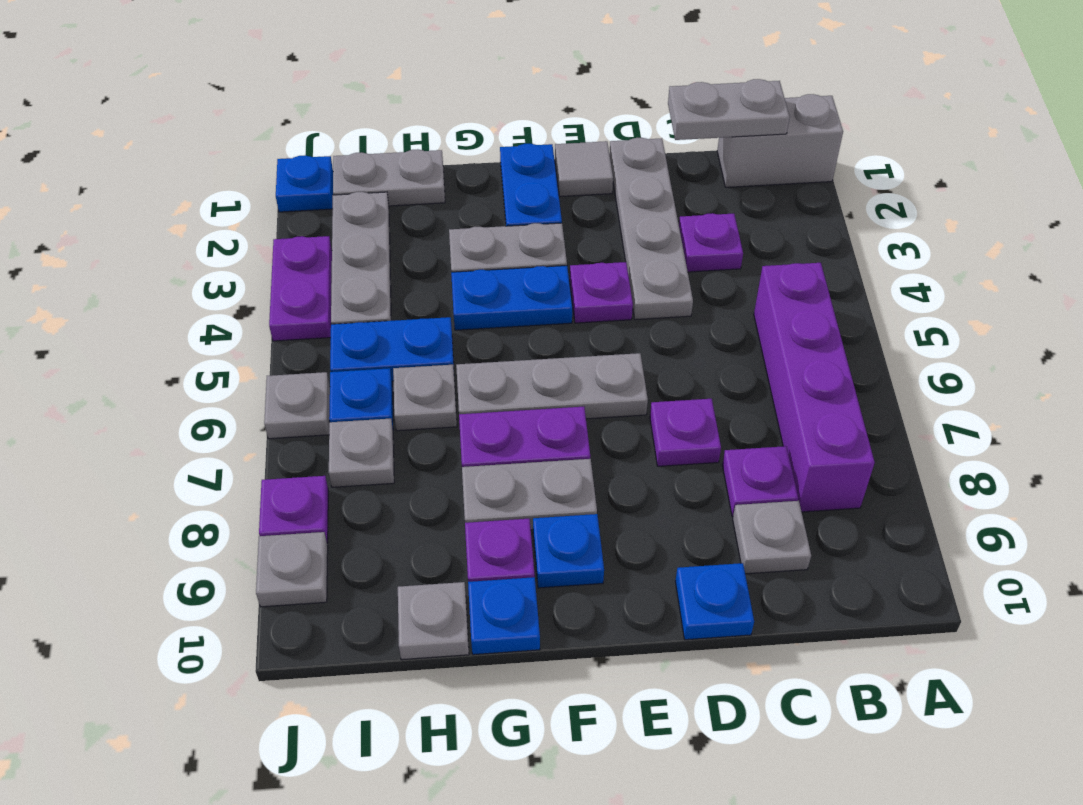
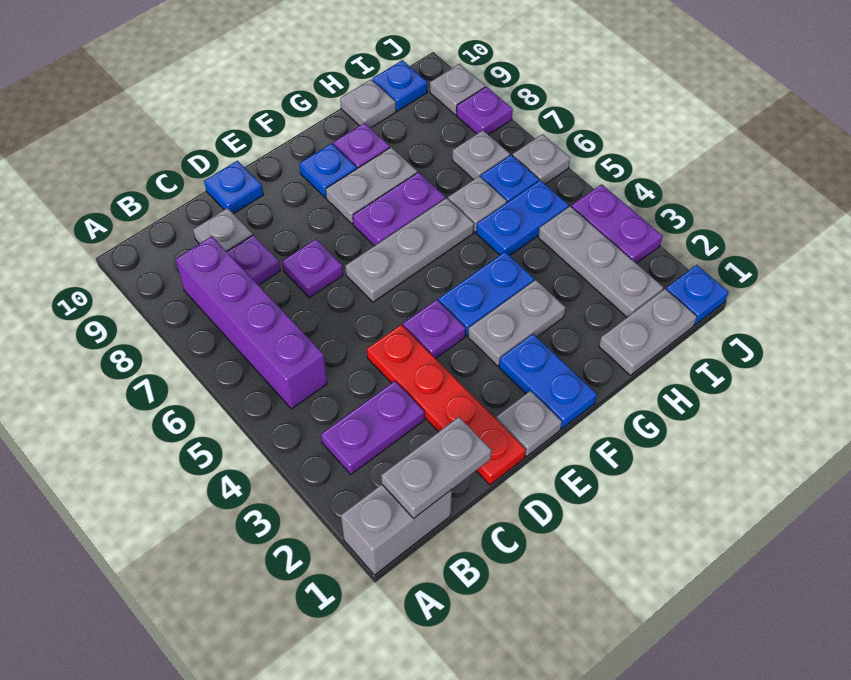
purple 1x1 plate [679,213,743,272] -> purple 1x2 plate [321,381,424,474]
grey 1x4 plate [609,138,693,320] -> red 1x4 plate [367,325,526,485]
grey 1x1 tile [555,141,613,197] -> grey 1x1 plate [496,391,562,457]
blue 1x1 plate [468,577,540,655] -> blue 1x1 plate moved to [372,60,427,111]

